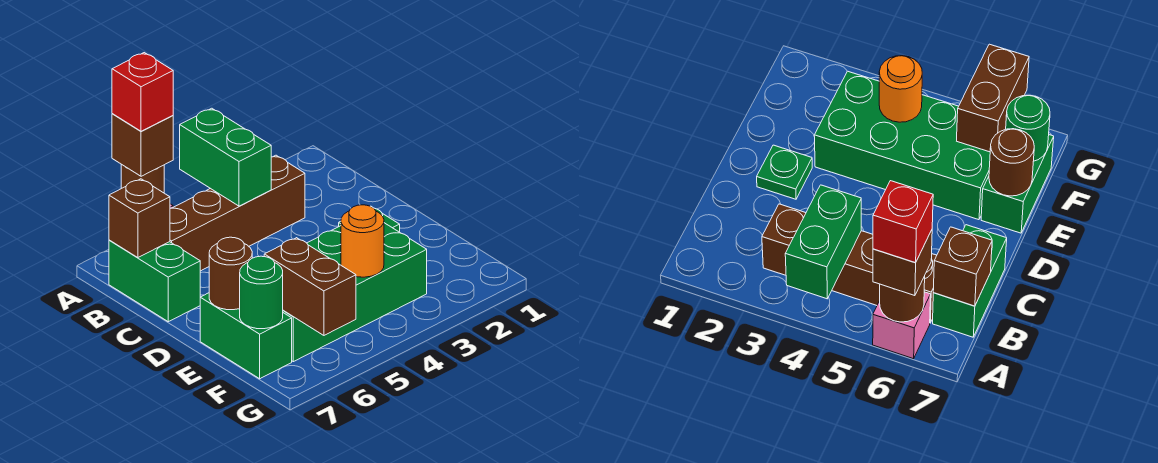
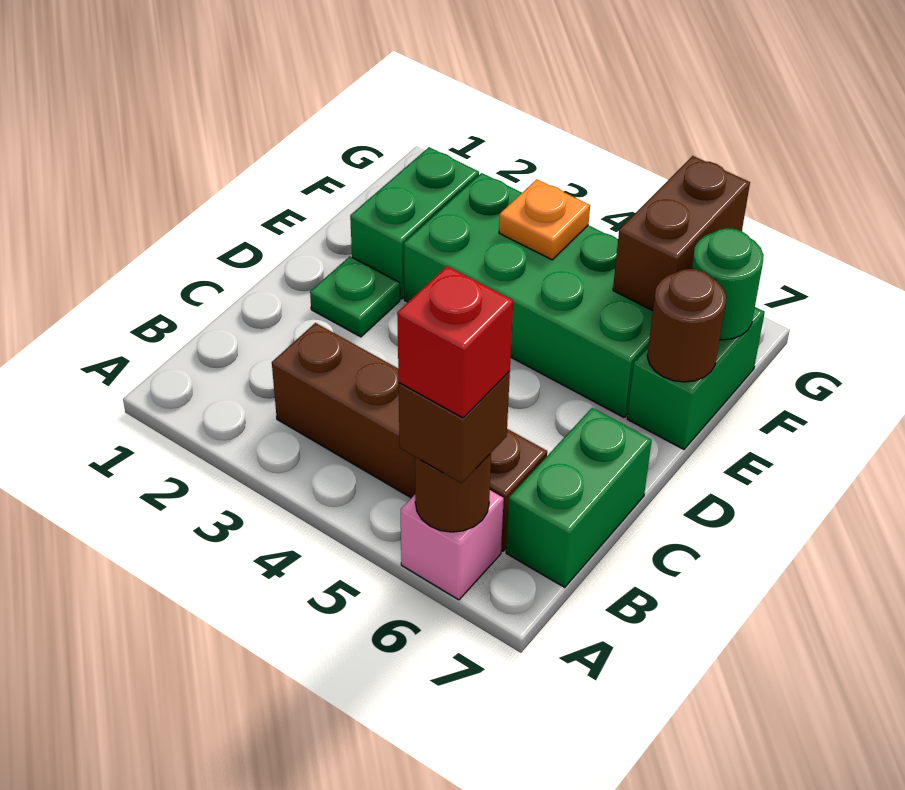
green 1x2 brick [180,108,271,206] -> green 1x2 brick moved to [350,147,479,299]
brown 1x1 brick [109,179,170,258] -> none
orange 1x1 round brick [341,205,384,277] -> orange 1x1 plate [499,179,590,260]

